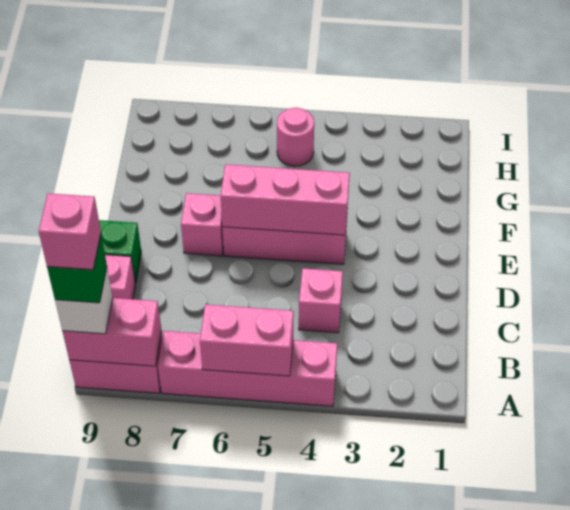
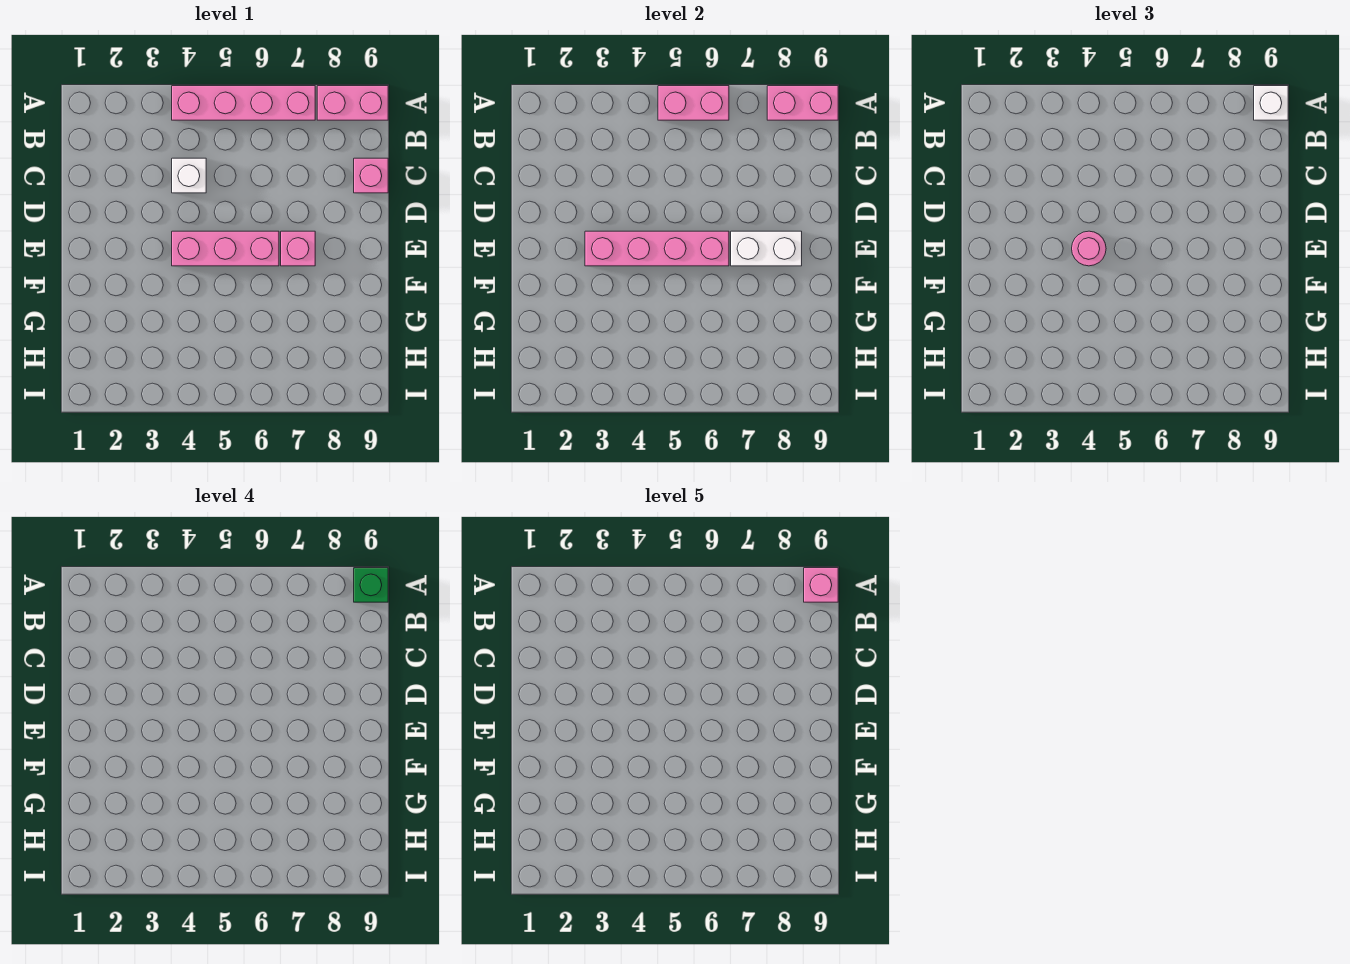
pink 1x1 brick [299,268,343,333] -> white 1x1 brick [172,158,206,193]
green 1x1 brick [99,220,141,283] -> none
pink 1x3 brick [221,164,350,235] -> pink 1x4 brick [585,231,729,266]
none -> white 1x2 brick [731,231,802,266]
pink 1x1 round brick [277,108,314,166] -> pink 1x1 round brick moved to [1072,231,1106,266]

